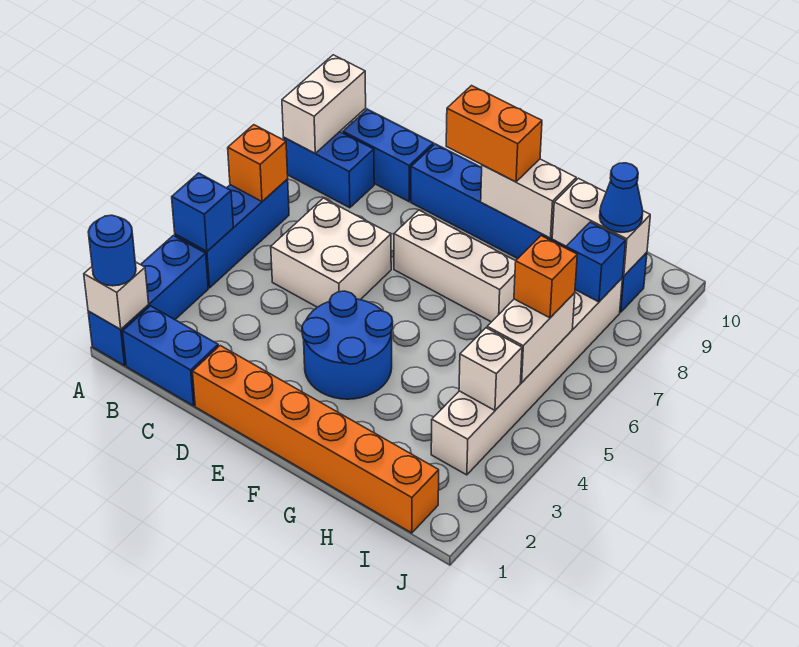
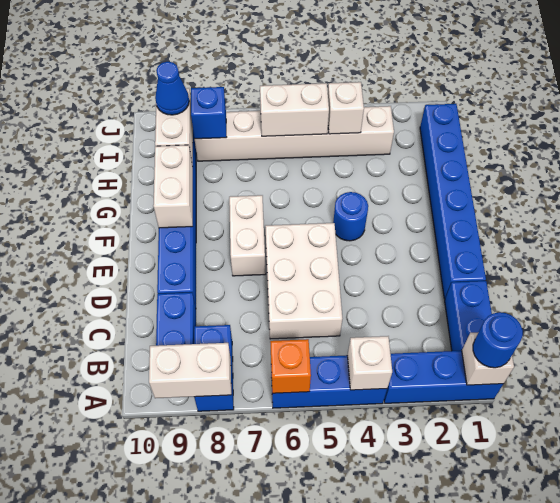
blue 1x1 brick [172,173,233,251] -> white 1x1 brick [347,336,392,390]
white 2x2 brick [271,198,391,307] -> white 2x3 brick [265,223,342,339]
orange 1x6 brick [192,346,439,533] -> blue 1x6 brick [420,104,486,299]
blue 2x2 round brick [302,291,393,399] -> blue 1x1 round brick [333,192,368,241]
white 1x3 brick [394,210,516,322] -> white 1x2 brick [229,195,266,276]
orange 1x2 brick [446,86,542,182] -> none
orange 1x1 brick [514,236,577,318] -> none

